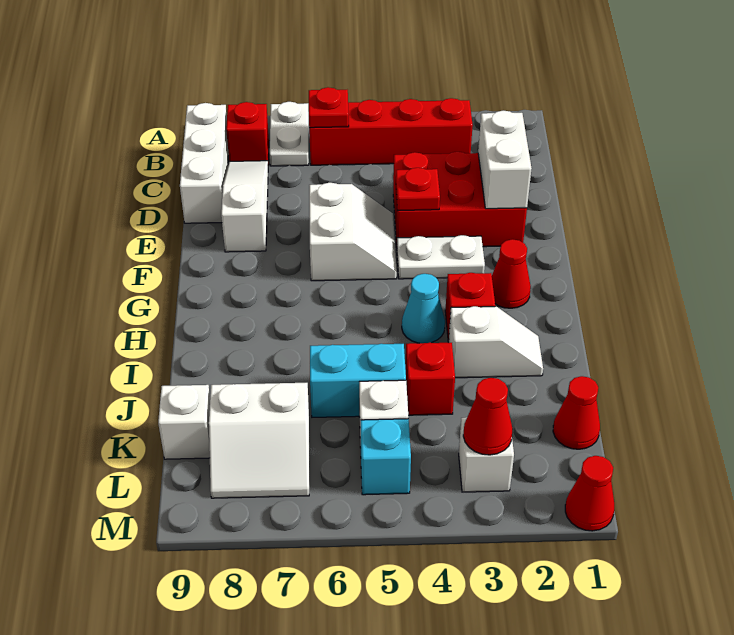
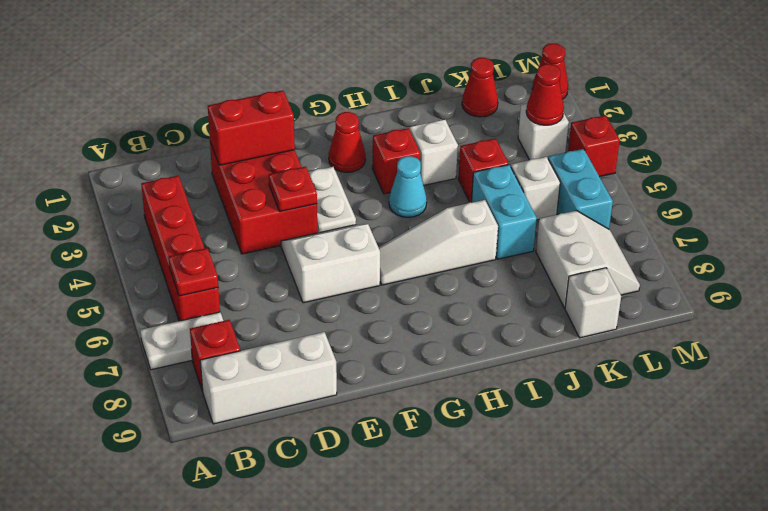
white 1x3 slope [221,161,268,252] -> white 1x3 slope moved to [378,200,498,285]
white 1x2 brick [478,111,532,209] -> red 1x2 brick [208,90,295,165]
cyan 1x1 brick [361,419,411,495] -> cyan 1x2 brick [548,149,613,229]
none -> red 1x1 brick [568,115,620,177]

